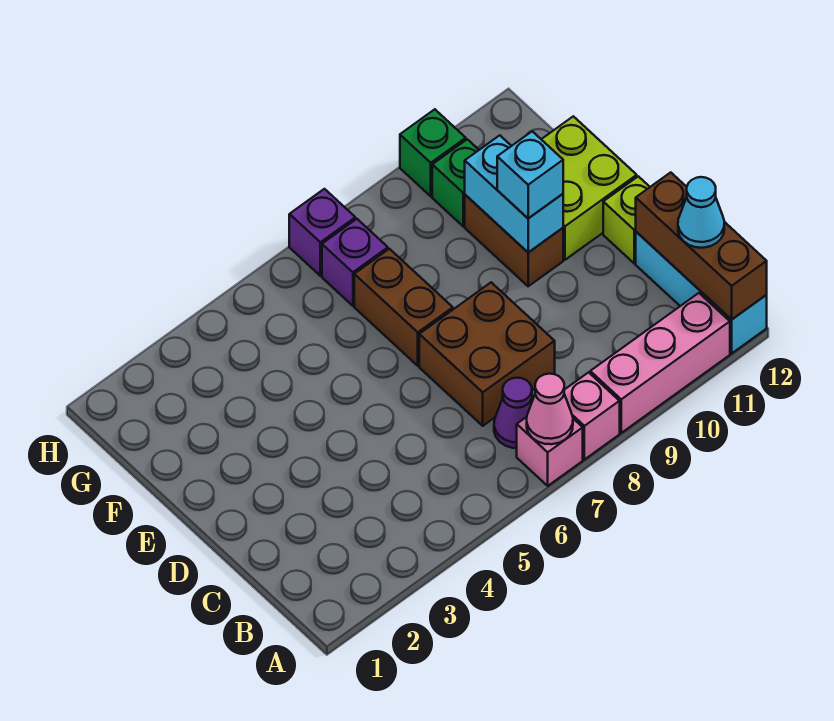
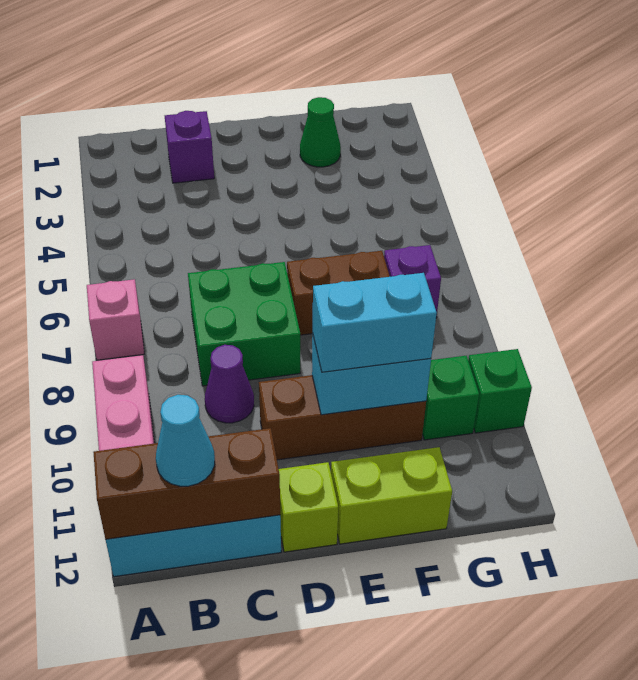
pink 1x1 cone [527,374,573,444] -> none
pink 1x1 brick [564,372,620,459] -> none
purple 1x1 cone [494,378,533,448] -> purple 1x1 cone moved to [205,345,254,423]
brown 2x2 brick [419,282,555,426] -> green 2x2 brick [188,262,300,386]
brown 1x2 brick [465,195,563,286] -> brown 1x3 brick [259,375,426,460]
cyan 1x1 brick [497,131,563,218] -> cyan 1x2 brick [313,273,437,372]
lime 2x2 brick [541,116,637,260] -> lime 1x2 brick [331,447,452,544]
none -> green 1x1 cone [300,97,341,167]
purple 1x1 brick [289,189,355,276] -> purple 1x1 brick moved to [165,111,214,183]

